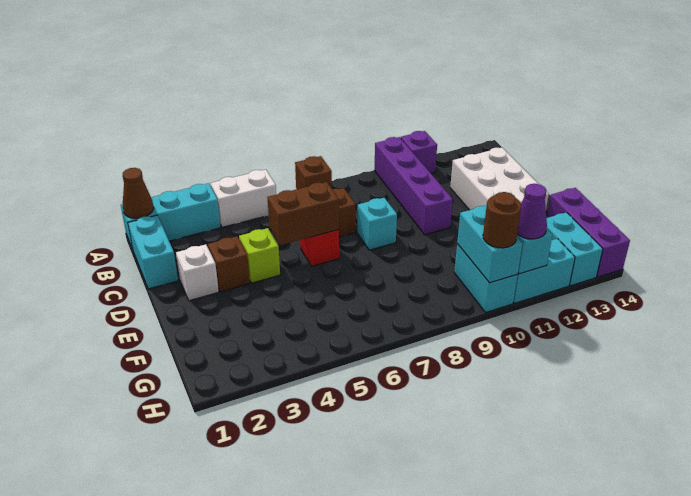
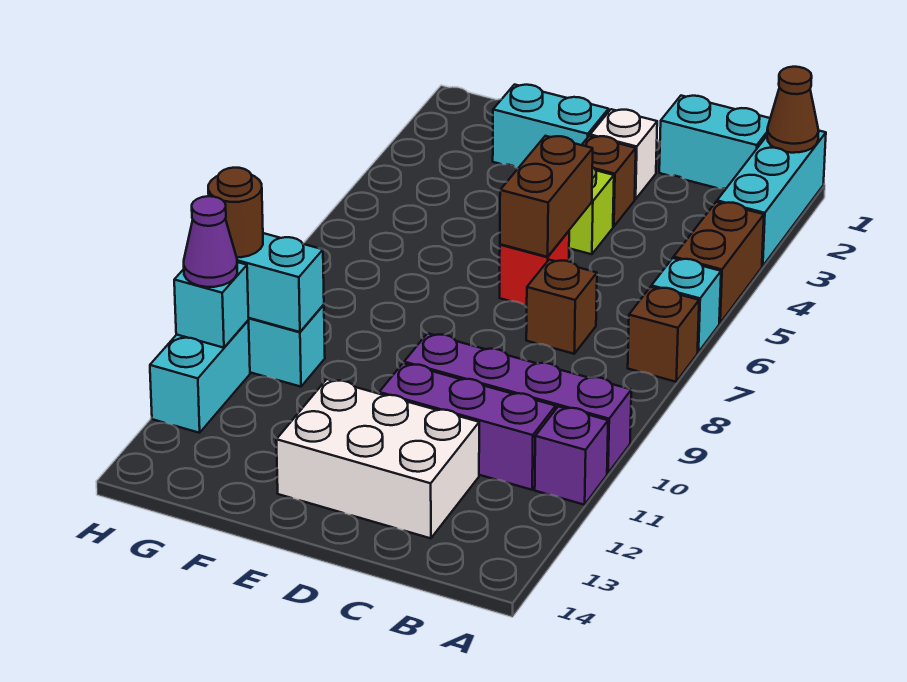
white 1x2 brick [210,170,276,227] -> brown 1x2 brick [674,202,764,323]
cyan 1x1 brick [357,198,397,250] -> cyan 1x1 brick moved to [651,258,721,352]
purple 1x3 brick [547,188,630,277] -> purple 1x3 brick moved to [379,363,556,490]
cyan 1x2 brick [546,212,603,286] -> cyan 1x2 brick moved to [493,85,609,168]

